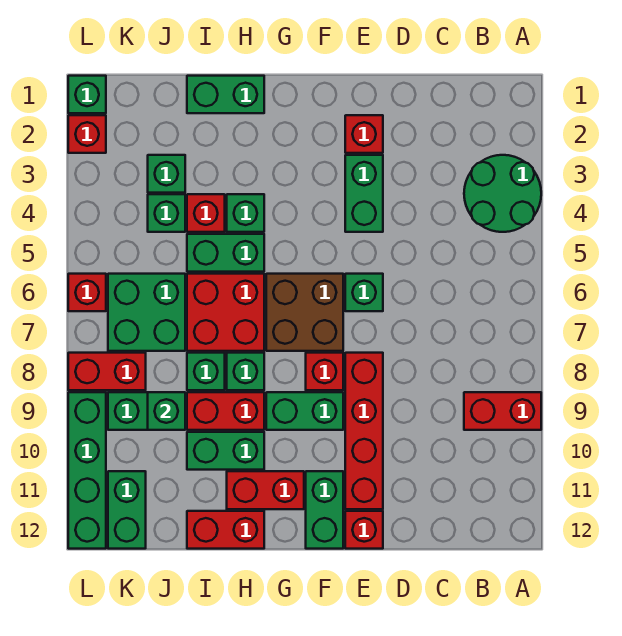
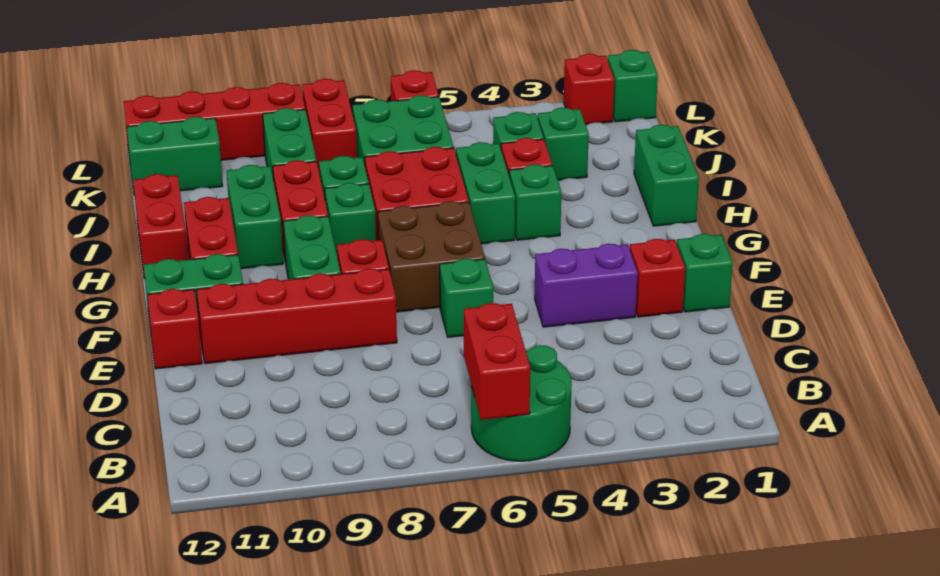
green 2x2 round brick [464,155,541,232] -> green 2x2 round brick moved to [471,345,572,461]
red 1x2 brick [464,392,541,430] -> red 1x2 brick moved to [464,303,530,420]
green 1x2 brick [345,155,383,232] -> purple 1x2 brick [535,244,638,327]
green 1x1 brick [148,392,185,430] -> green 1x1 brick moved to [677,234,733,312]
green 1x4 brick [68,392,106,549] -> red 1x4 brick [124,83,305,160]

